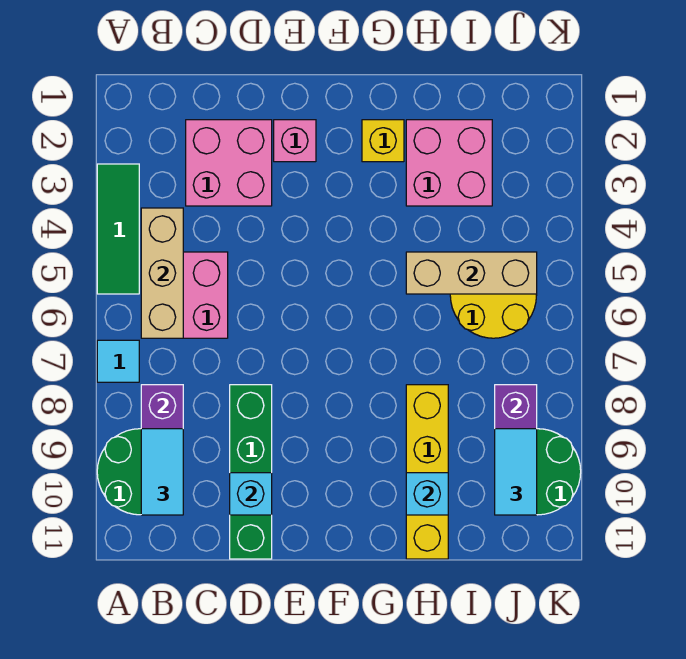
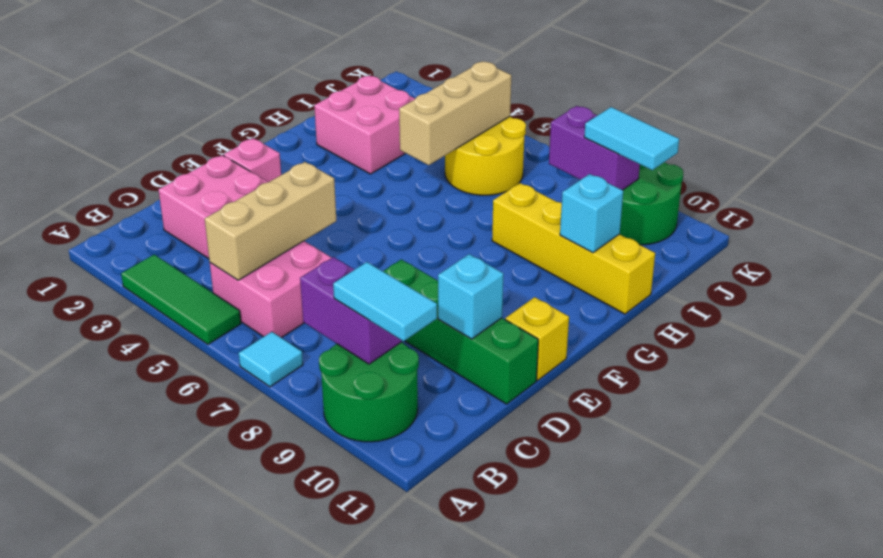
tan 1x3 brick [141,208,183,338] -> tan 1x3 brick turned to [205,162,336,280]
yellow 1x1 brick [362,120,404,162] -> yellow 1x1 brick moved to [505,297,569,380]

